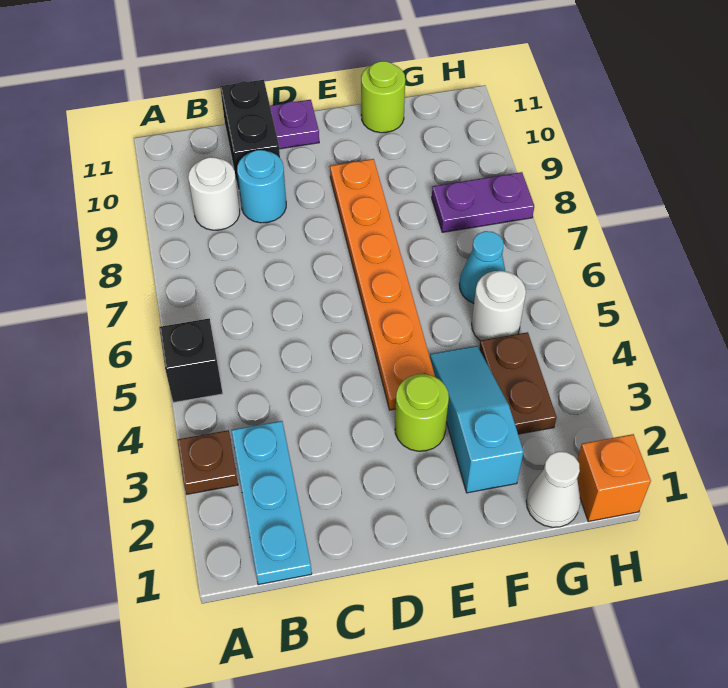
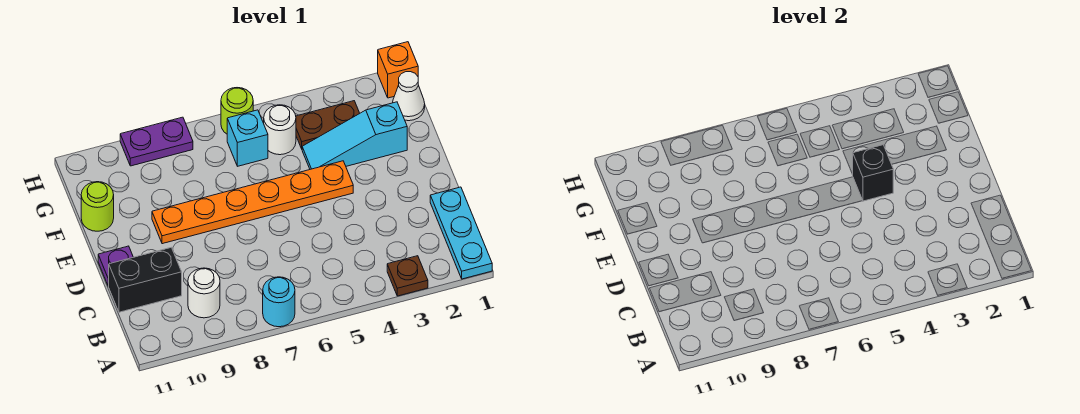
black 1x1 brick [159,319,223,403] -> black 1x1 brick moved to [853,145,893,201]
cyan 1x3 plate [232,421,312,585] -> cyan 1x3 plate turned to [430,187,492,279]
cyan 1x1 round brick [237,150,286,223] -> cyan 1x1 round brick moved to [263,277,295,327]
lime 1x1 round brick [395,374,449,451] -> lime 1x1 round brick moved to [221,88,253,134]
cyan 1x1 cone [459,231,505,303] -> cyan 1x1 brick [227,110,268,166]
purple 1x2 plate [432,172,534,232] -> purple 1x2 plate turned to [120,117,193,166]

